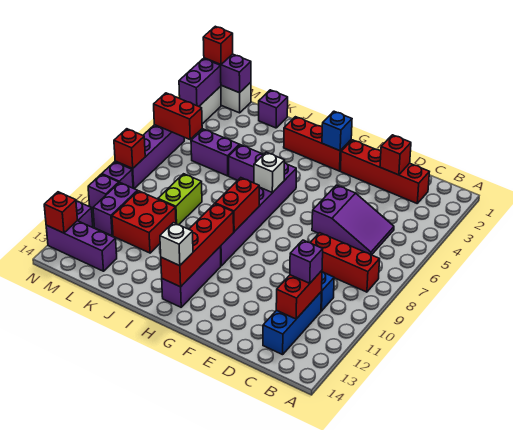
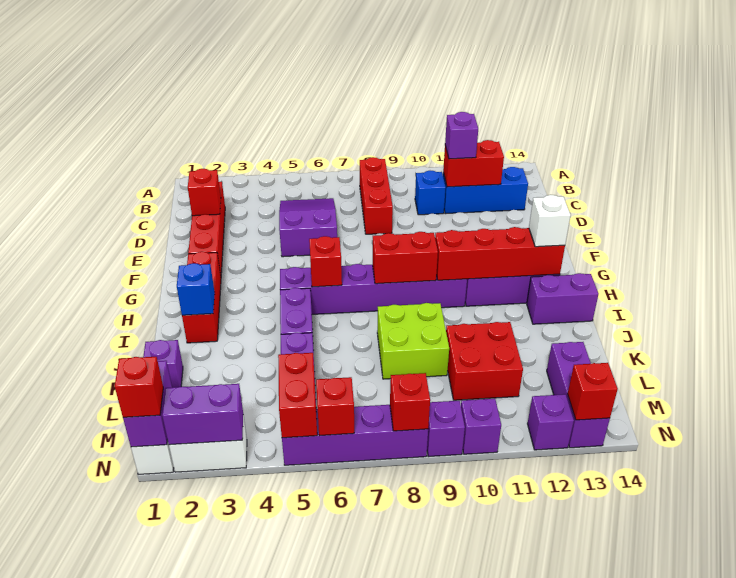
blue 1x1 brick [322,111,352,151] -> blue 1x1 brick moved to [177,263,215,315]
white 1x1 brick [254,152,285,193] -> red 1x1 brick [309,236,342,287]
lime 1x2 brick [158,174,202,225] -> lime 2x2 brick [377,303,449,379]
purple 1x2 brick [93,183,138,236] -> purple 1x2 brick moved to [527,273,598,324]
none -> red 1x1 brick [316,377,354,436]

